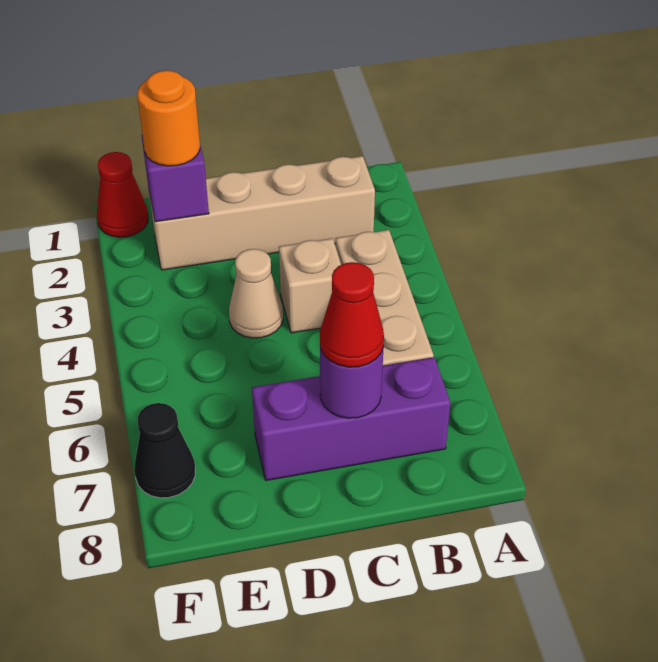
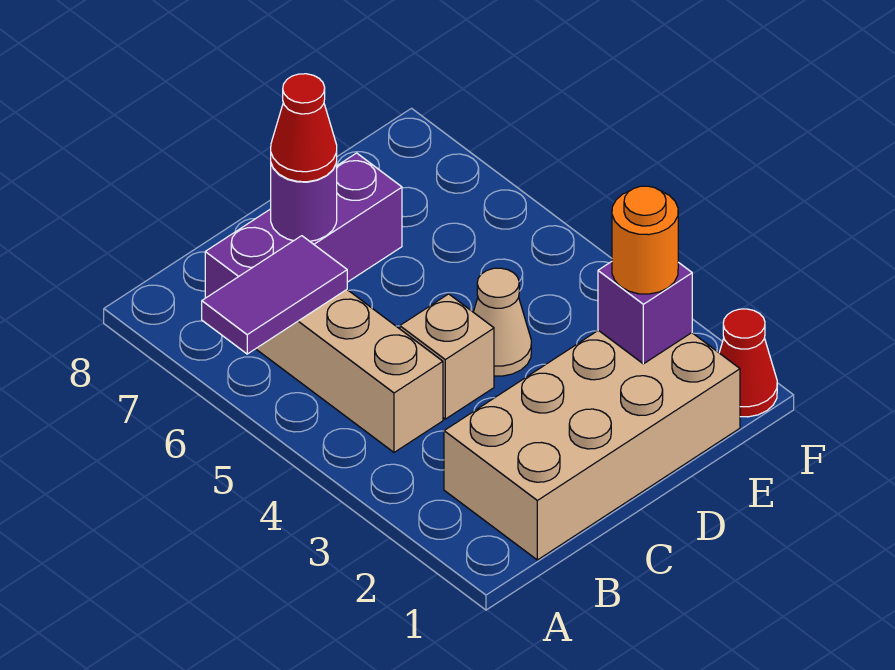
none -> purple 1x2 tile [202,236,347,354]
tan 1x4 brick [149,156,375,270] -> tan 2x4 brick [444,330,740,560]
black 1x1 cone [134,403,195,498] -> none

